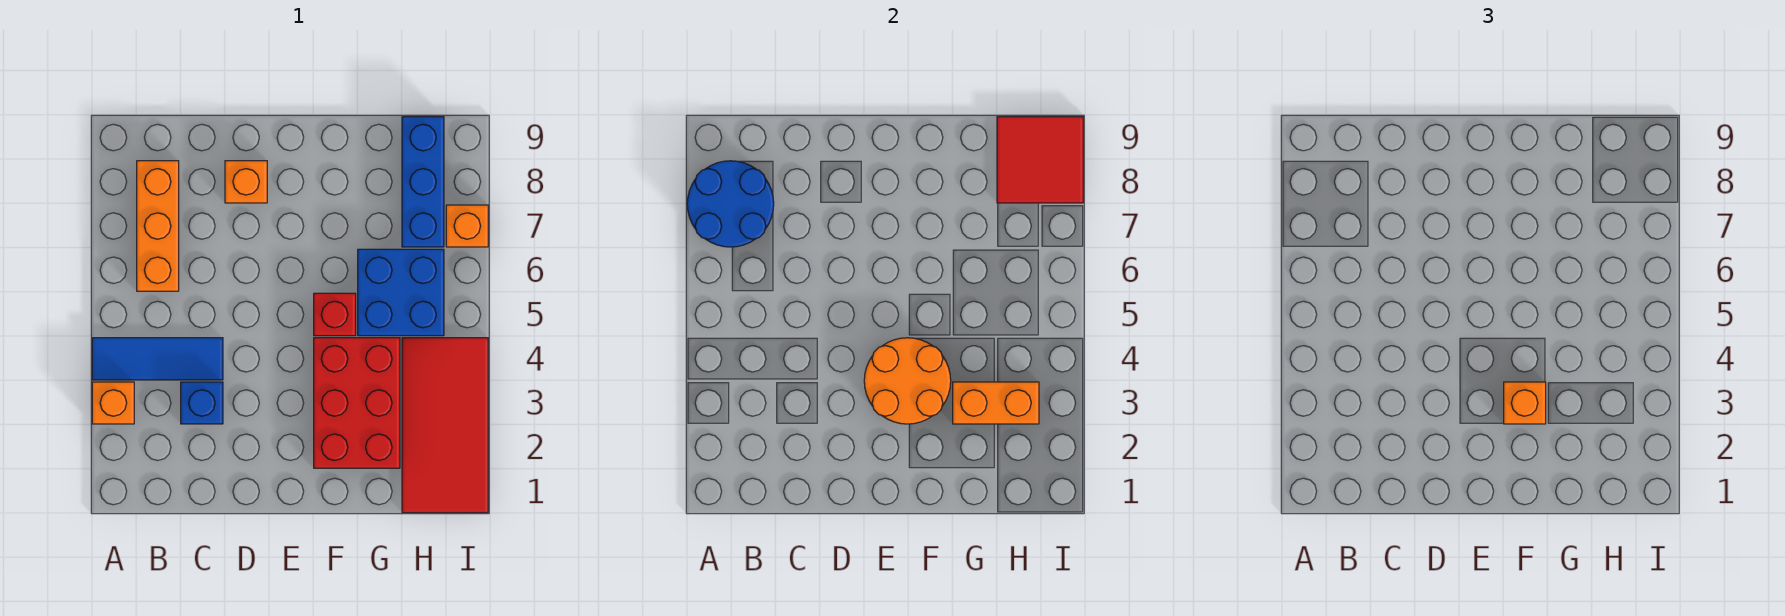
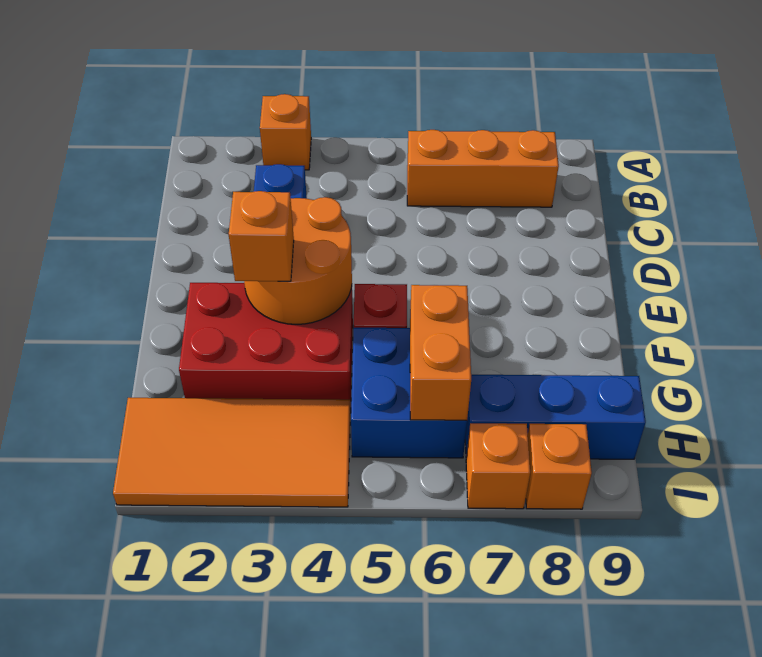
blue 1x3 tile [92,338,223,380] -> none
blue 2x2 round brick [687,161,774,247] -> none
orange 1x1 brick [225,161,267,203] -> orange 1x1 brick moved to [526,424,592,509]
orange 1x2 brick [953,382,1039,424] -> orange 1x2 brick moved to [410,285,471,420]
red 2x4 tile [402,338,488,513] -> orange 2x4 tile [113,398,351,507]
red 2x2 tile [997,117,1083,203] -> none

